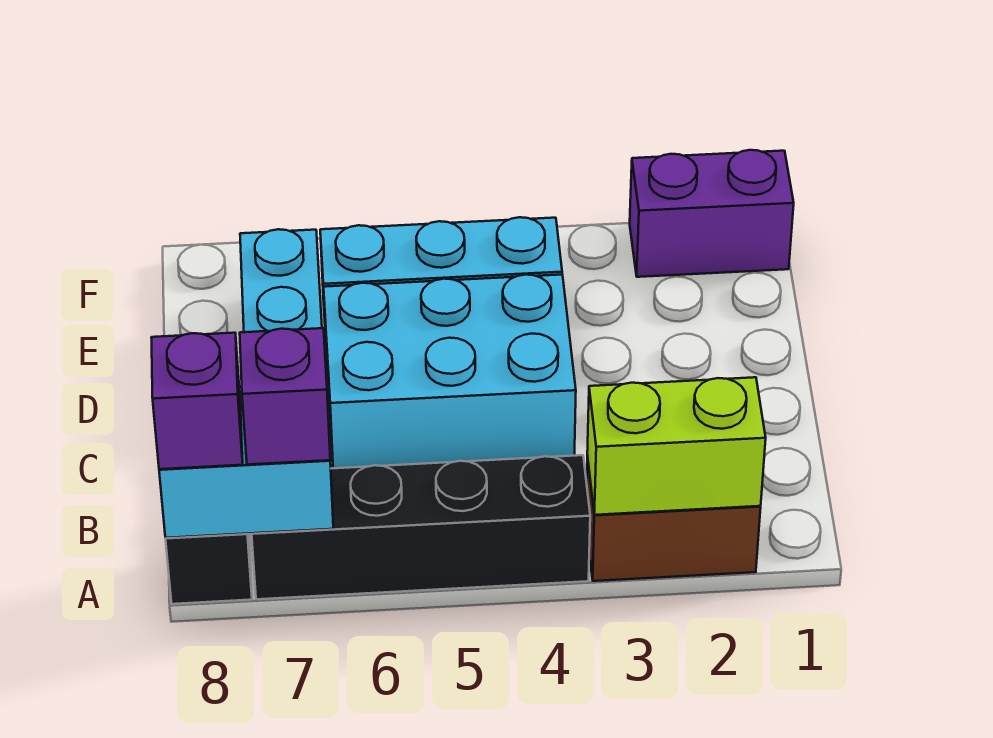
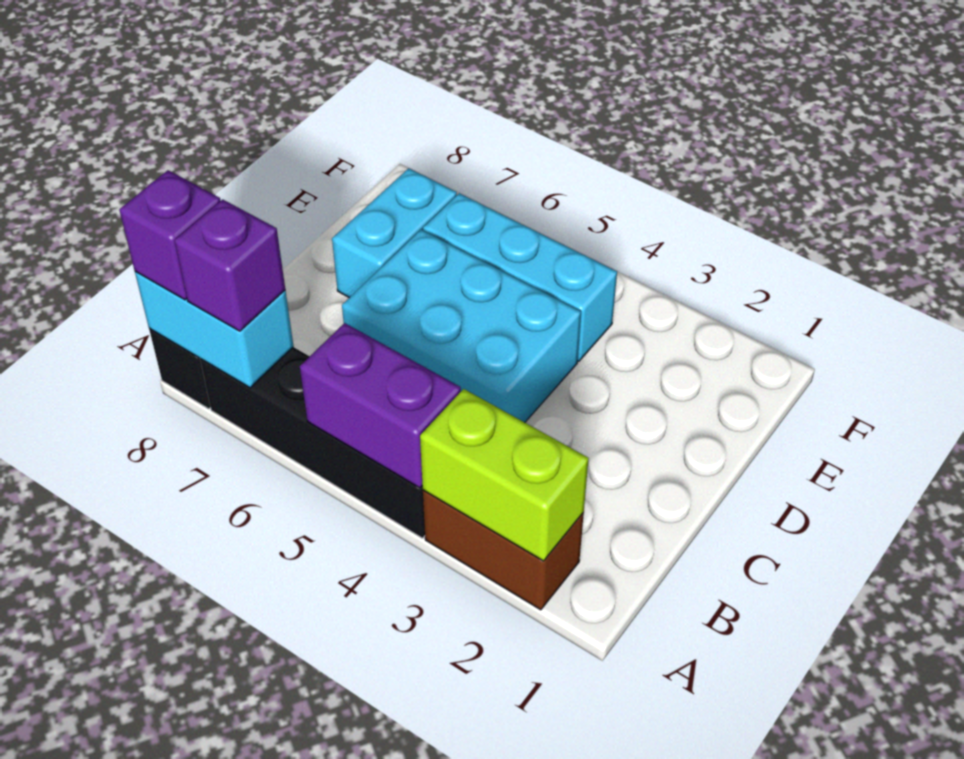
purple 1x2 brick [630,150,794,277] -> purple 1x2 brick moved to [300,323,461,488]

